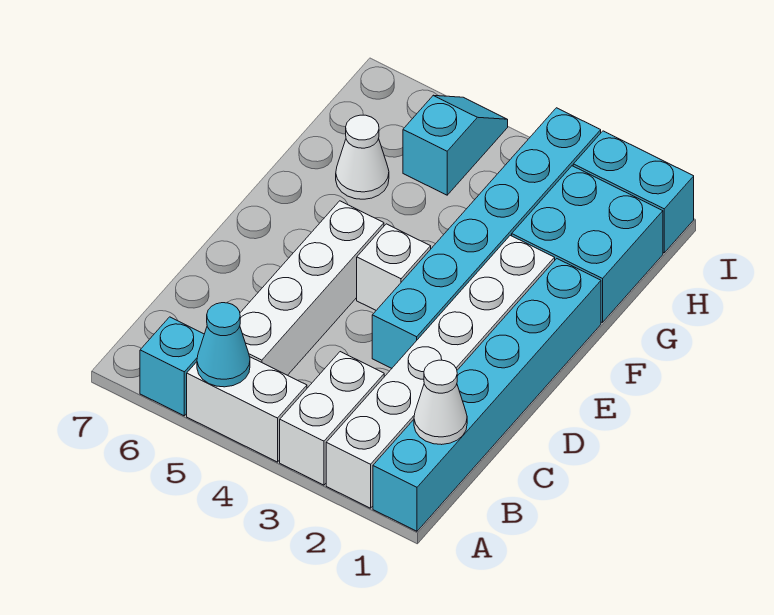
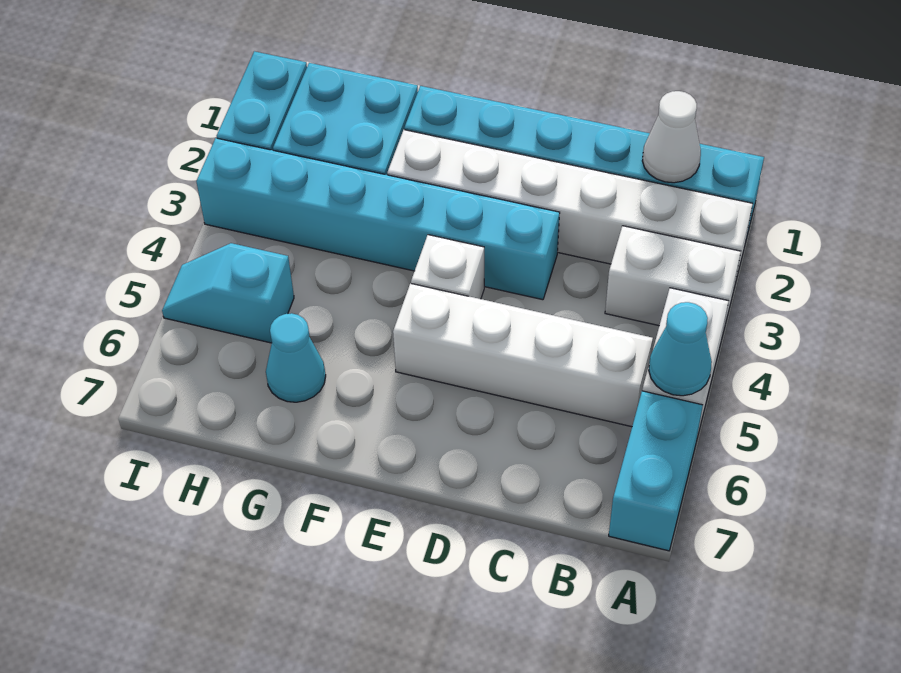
cyan 1x1 brick [140,317,204,416] -> cyan 1x2 brick [609,391,703,551]
white 1x1 cone [336,115,389,199] -> cyan 1x1 cone [266,313,326,402]

